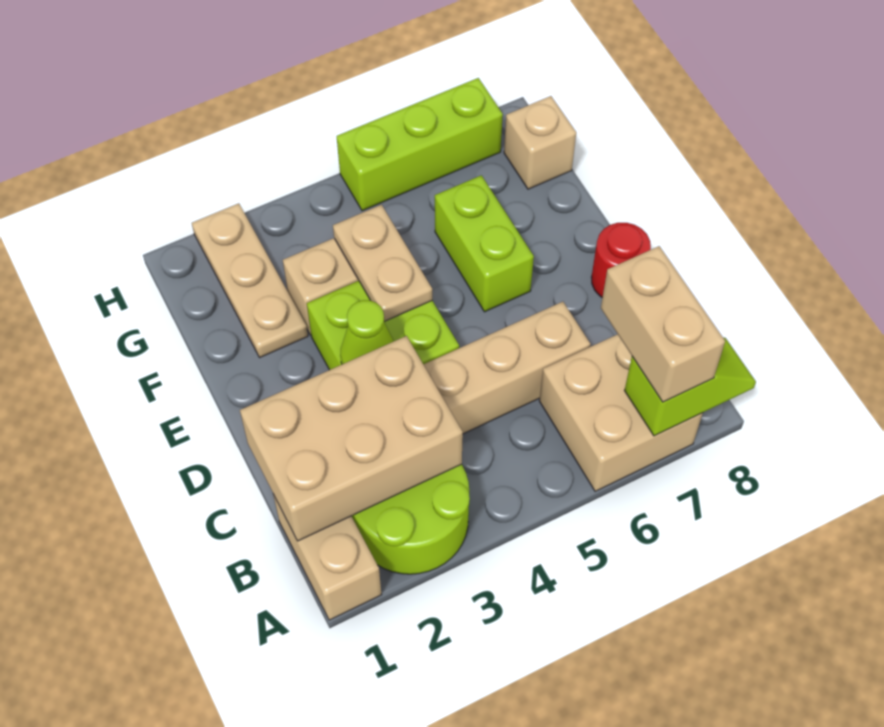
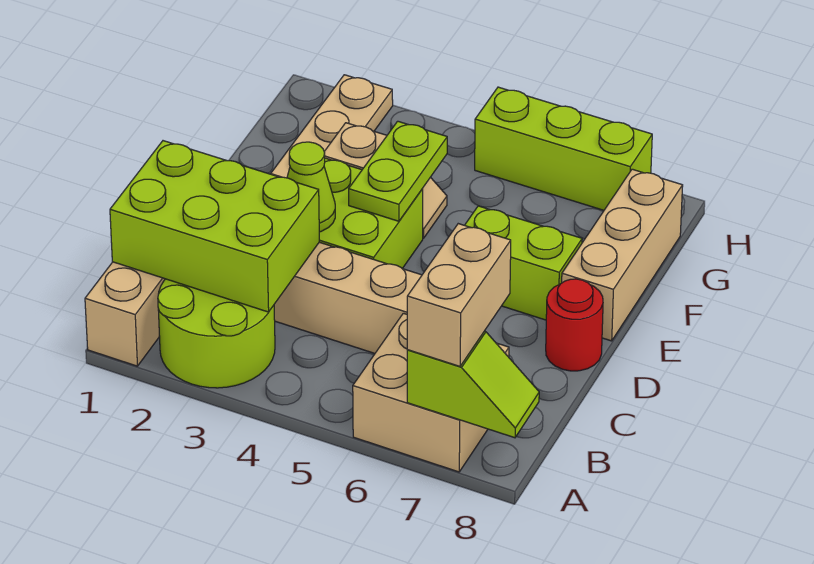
tan 2x3 brick [240,336,463,541] -> lime 2x3 brick [110,141,319,312]
tan 1x2 plate [333,205,432,322] -> lime 1x2 plate [349,121,447,221]
lime 1x2 brick [435,175,534,312] -> lime 1x2 brick turned to [465,206,582,320]
tan 1x1 brick [504,96,576,189] -> tan 1x3 brick [562,169,683,341]

